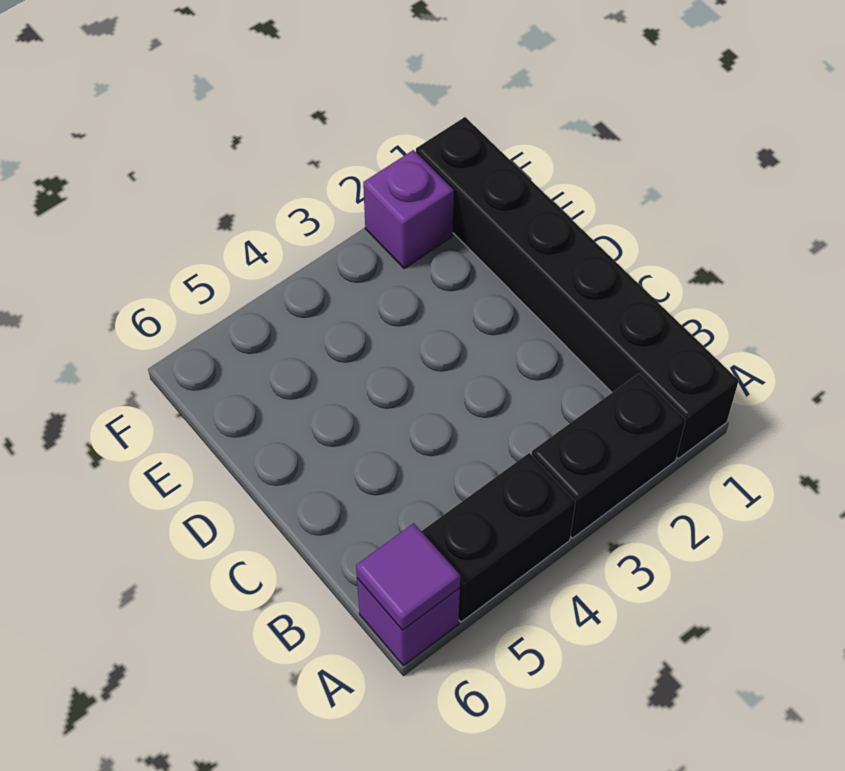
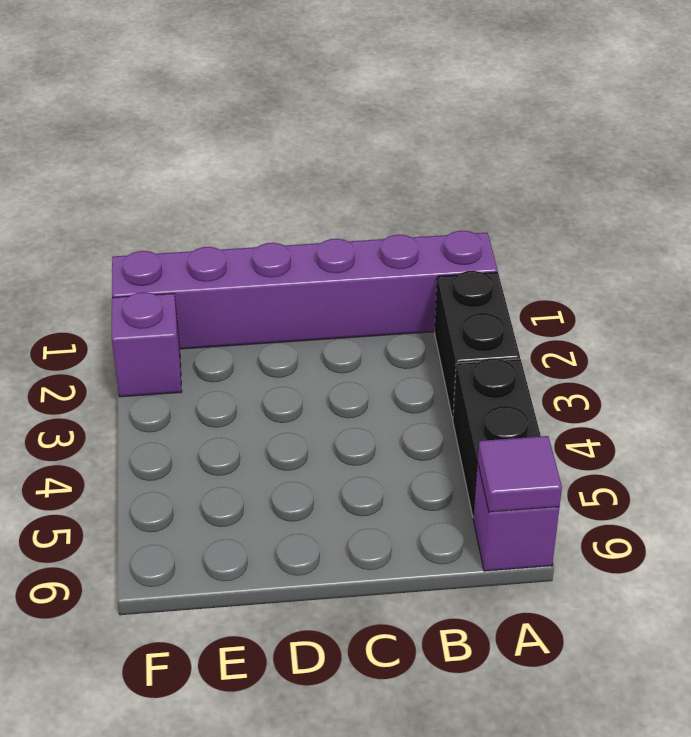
black 1x6 brick [416,117,739,459] -> purple 1x6 brick [112,231,498,349]

